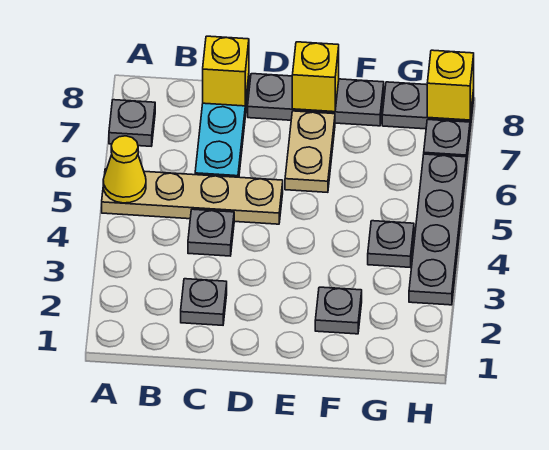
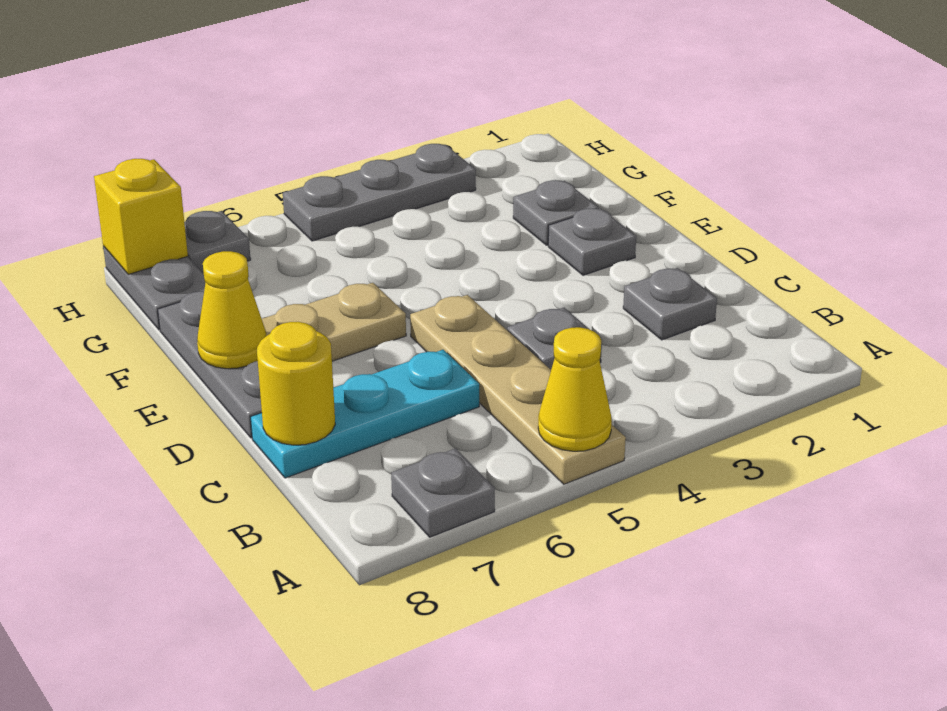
yellow 1x1 brick [203,36,249,106] -> yellow 1x1 round brick [257,322,335,445]
yellow 1x1 brick [292,42,339,112] -> yellow 1x1 cone [197,251,266,369]
grey 1x1 plate [368,221,414,267] -> grey 1x1 plate moved to [548,208,636,275]
grey 1x4 plate [409,154,466,305] -> grey 1x3 plate [283,144,476,241]

